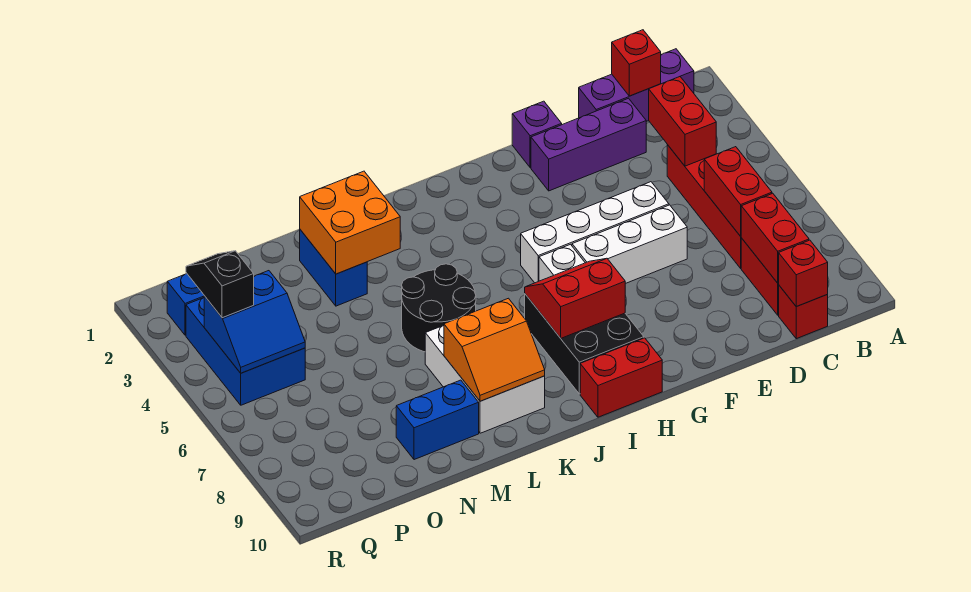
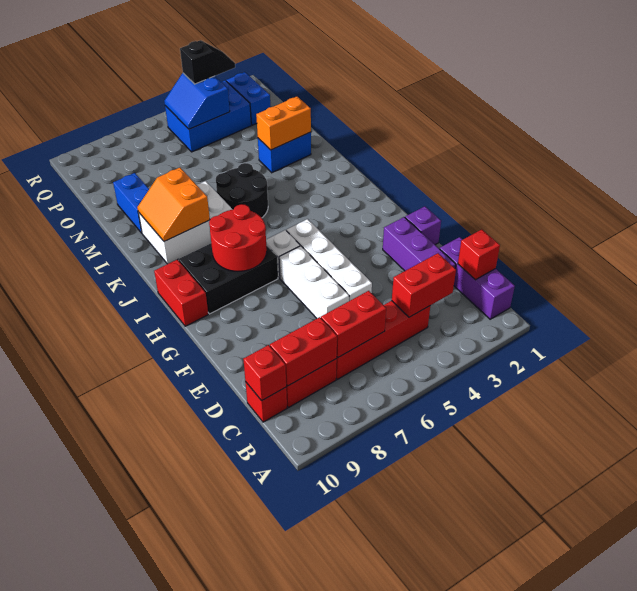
red 2x2 slope [525,258,625,338] -> red 2x2 round brick [209,204,267,271]
orange 2x2 brick [300,171,400,274] -> orange 1x2 brick [256,97,311,150]

